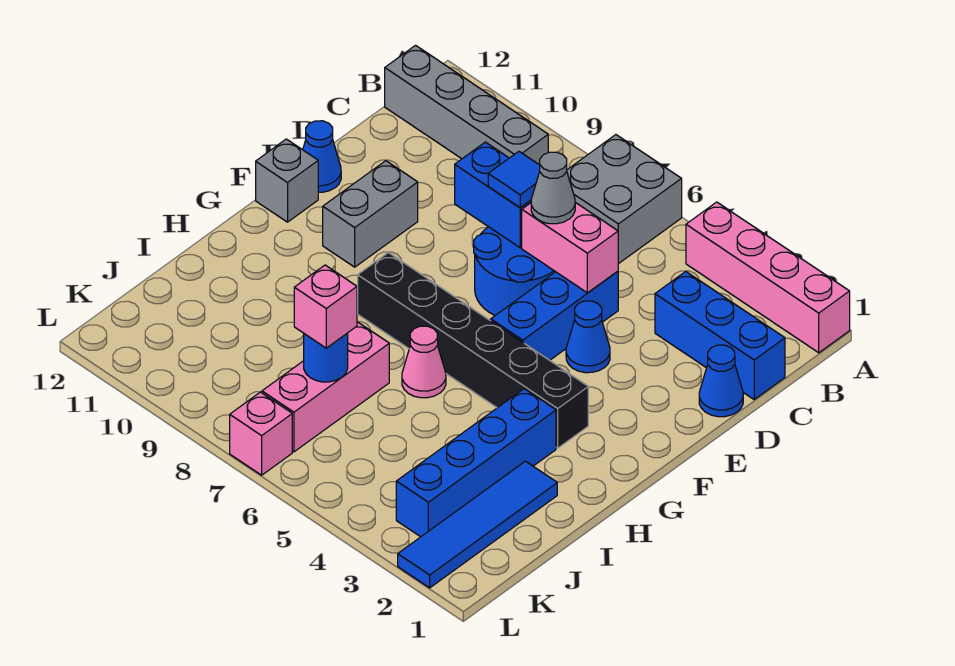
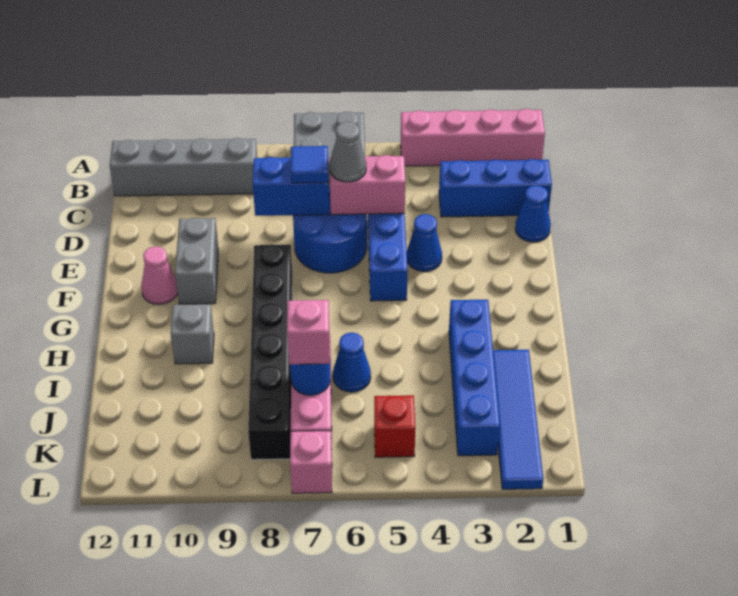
blue 1x1 cone [303,121,341,192] -> blue 1x1 cone moved to [333,332,371,392]
grey 1x1 brick [256,139,318,222] -> grey 1x1 brick moved to [171,304,214,364]
black 1x6 brick [358,253,588,448] -> black 1x6 brick turned to [248,244,292,460]
pink 1x1 cone [402,326,446,398] -> pink 1x1 cone moved to [141,246,178,304]
none -> red 1x1 brick [374,395,416,457]

